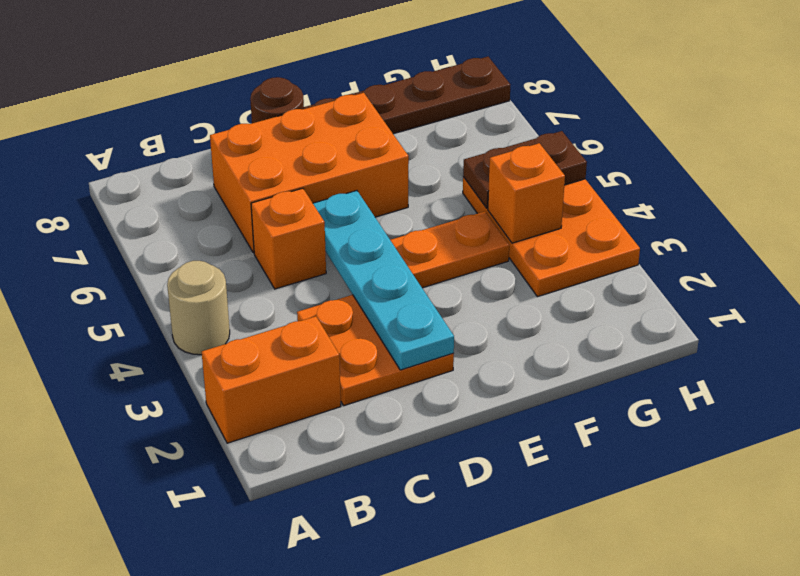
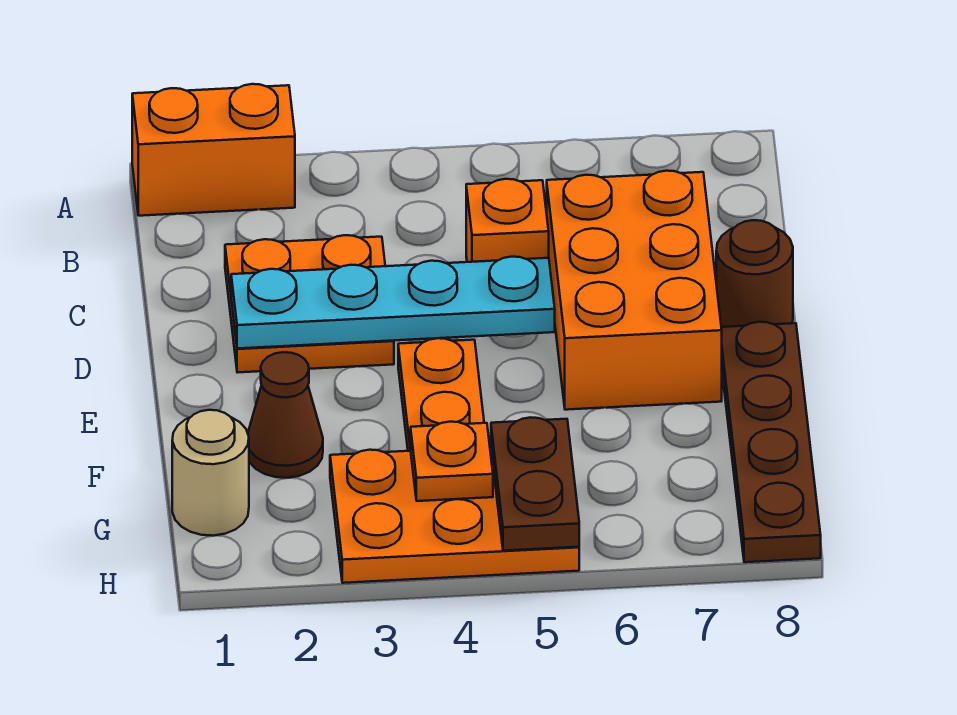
orange 1x2 brick [202,316,341,443] -> orange 1x2 brick turned to [132,84,295,216]
tan 1x1 round brick [167,261,230,355] -> tan 1x1 round brick moved to [172,410,249,536]
none -> brown 1x1 cone [248,352,323,478]
orange 1x1 brick [488,143,565,243] -> orange 1x1 plate [410,422,493,501]

